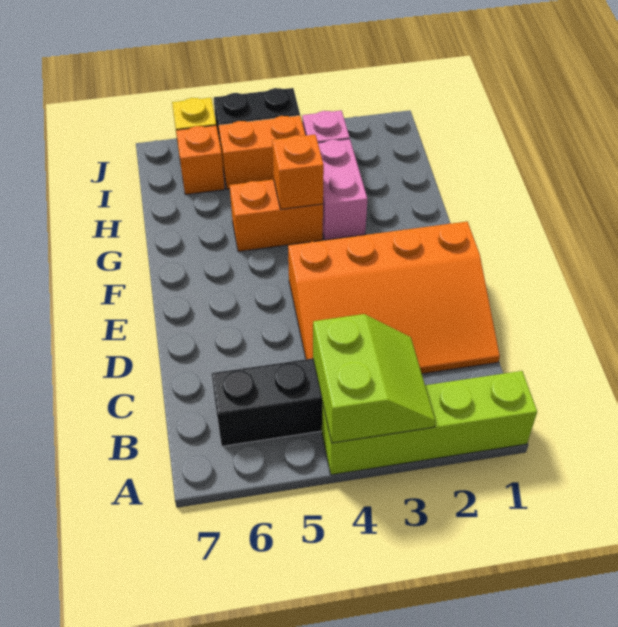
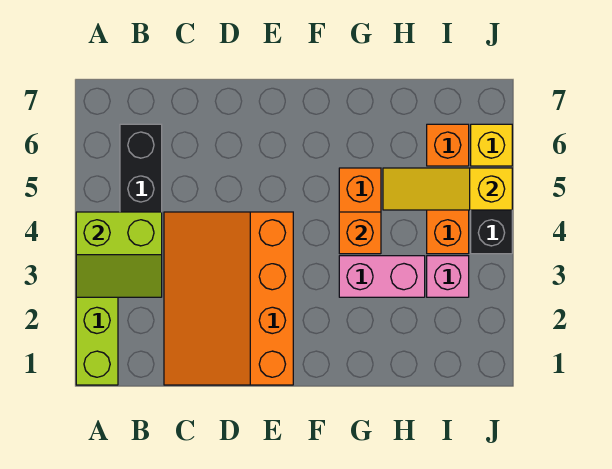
none -> yellow 1x3 slope [383,168,512,210]

